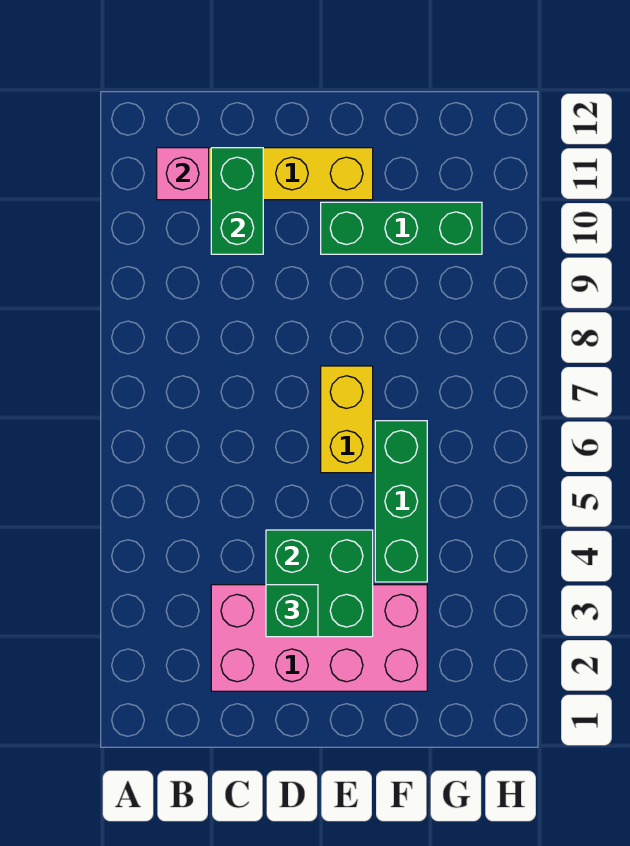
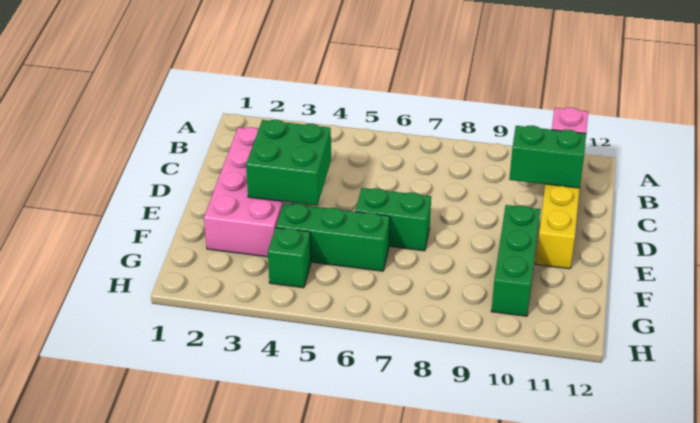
green 1x1 brick [266,585,318,637] -> green 1x1 brick moved to [268,228,311,288]
yellow 1x2 brick [321,366,373,473] -> green 1x2 brick [356,188,431,251]

